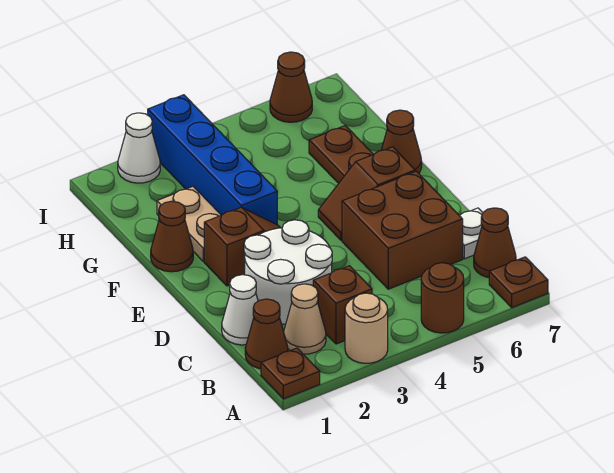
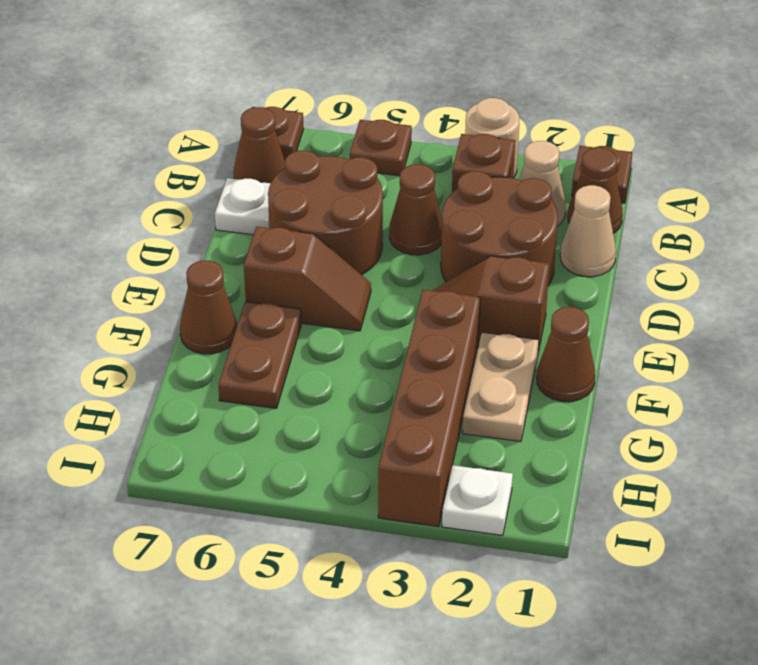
brown 1x1 round brick [421,263,464,333] -> brown 1x1 plate [350,120,412,176]
white 1x1 cone [222,275,258,345] -> tan 1x1 cone [560,185,616,277]
white 2x2 round brick [244,220,332,324] -> brown 2x2 round brick [441,171,558,285]
brown 2x2 brick [342,171,463,289] -> brown 2x2 round brick [268,151,383,275]
blue 1x4 brick [148,95,277,225] -> brown 1x4 brick [378,290,480,527]
white 1x1 cone [118,113,160,183] -> white 1x1 plate [442,465,513,536]
brown 1x1 cone [270,52,312,122] -> brown 1x1 cone moved to [389,164,442,255]

